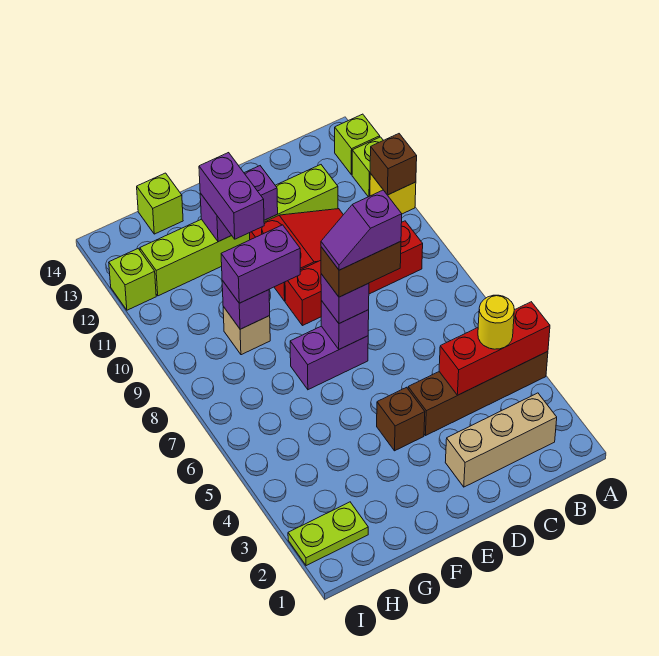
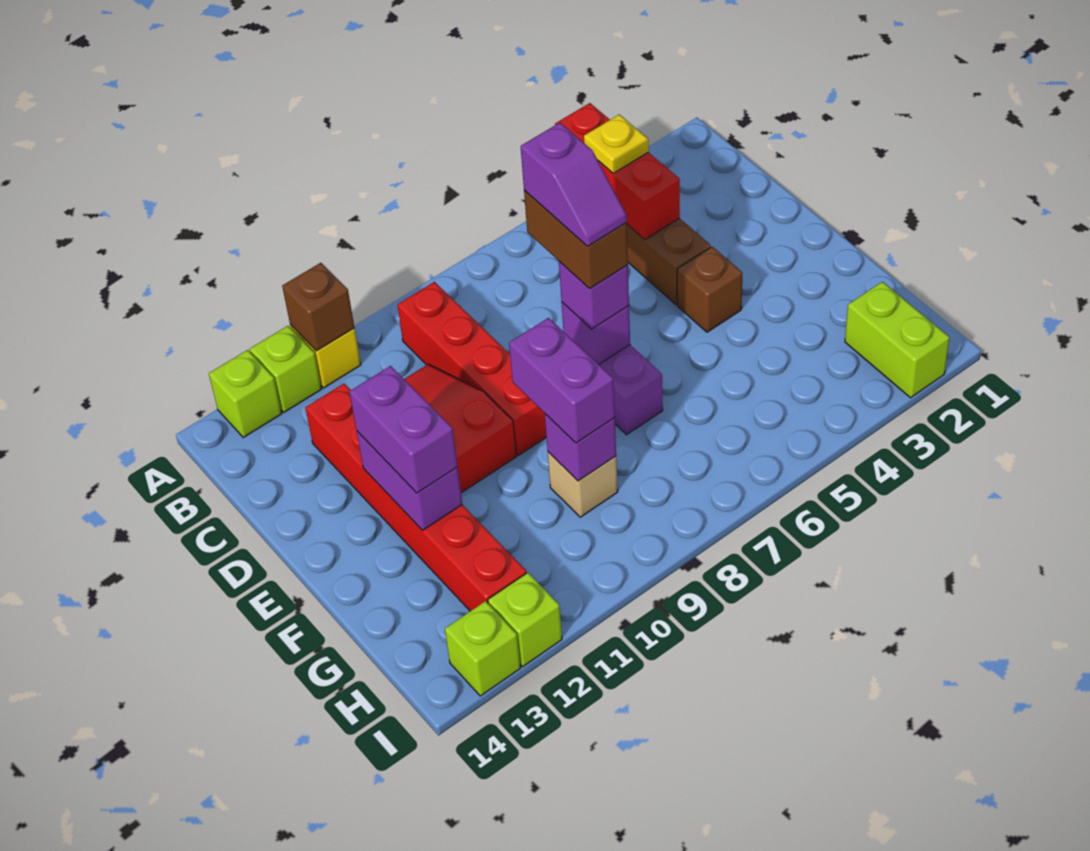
tan 1x3 brick [445,393,557,487] -> none
yellow 1x1 round brick [478,295,514,349] -> yellow 1x1 plate [584,115,649,173]
lime 1x6 brick [140,165,338,296] -> red 1x6 brick [305,384,527,611]
purple 1x2 brick [199,153,264,239] -> purple 1x2 brick turned to [350,366,458,493]
lime 1x1 brick [137,173,183,234] -> lime 1x1 brick moved to [445,601,520,696]
lime 1x2 plate [288,502,368,566] -> lime 1x2 brick [845,282,950,398]

